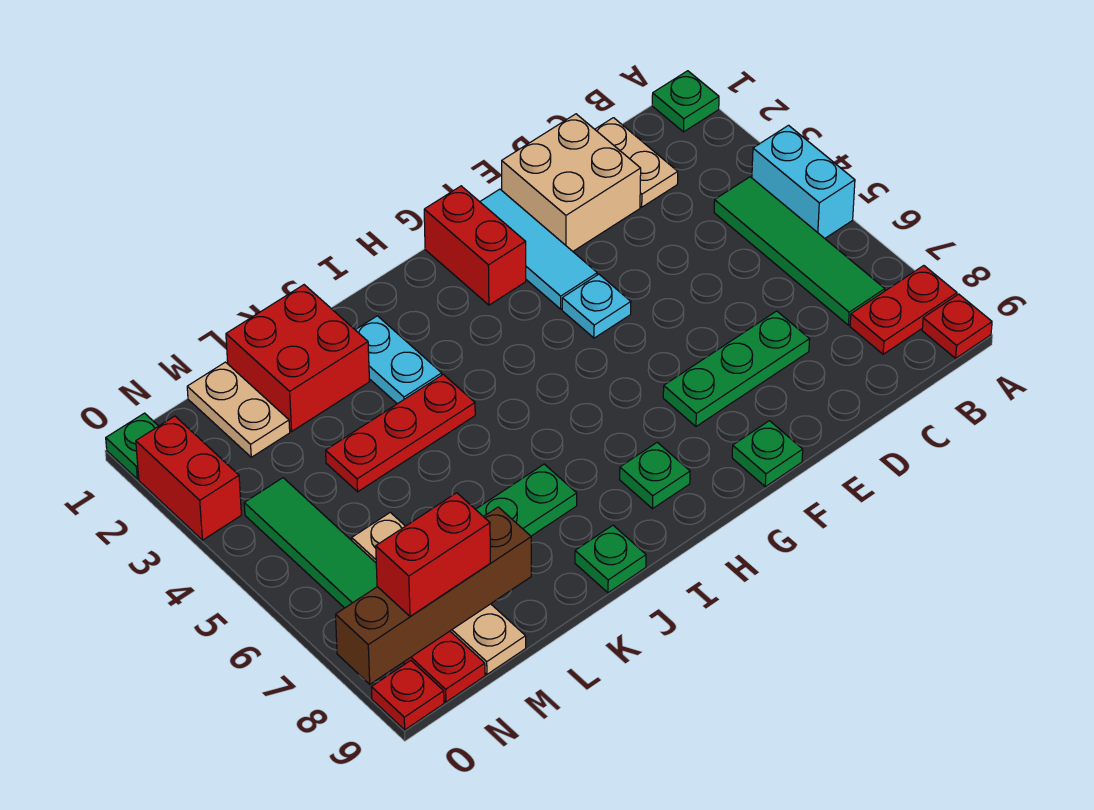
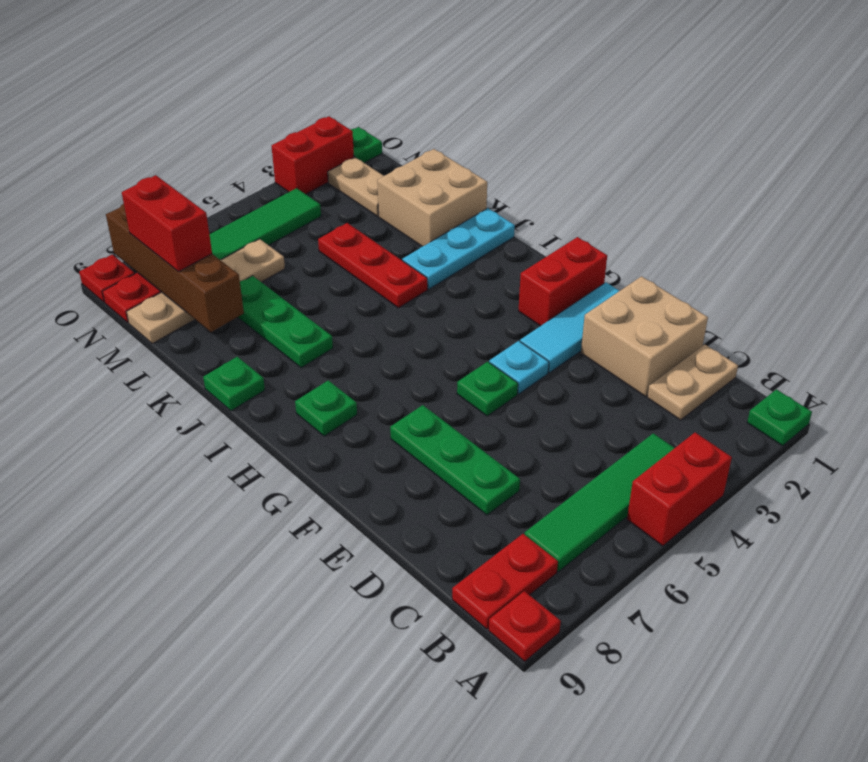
cyan 1x2 brick [752,125,855,238] -> red 1x2 brick [627,433,732,546]
red 1x2 plate [850,266,957,354] -> red 1x2 plate turned to [452,534,558,629]
green 1x1 plate [732,421,803,487] -> green 1x1 plate moved to [457,362,518,416]
cyan 1x2 plate [356,316,442,404] -> cyan 1x3 plate [402,208,515,289]
red 2x2 brick [226,285,369,431] -> tan 2x2 brick [377,149,487,246]
tan 1x2 plate [187,362,290,457] -> tan 1x2 plate turned to [328,157,384,216]

